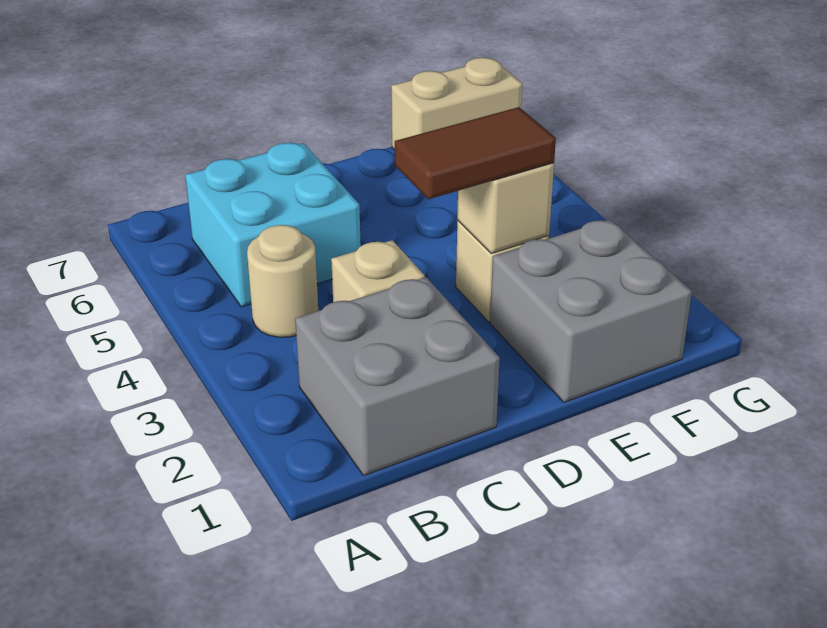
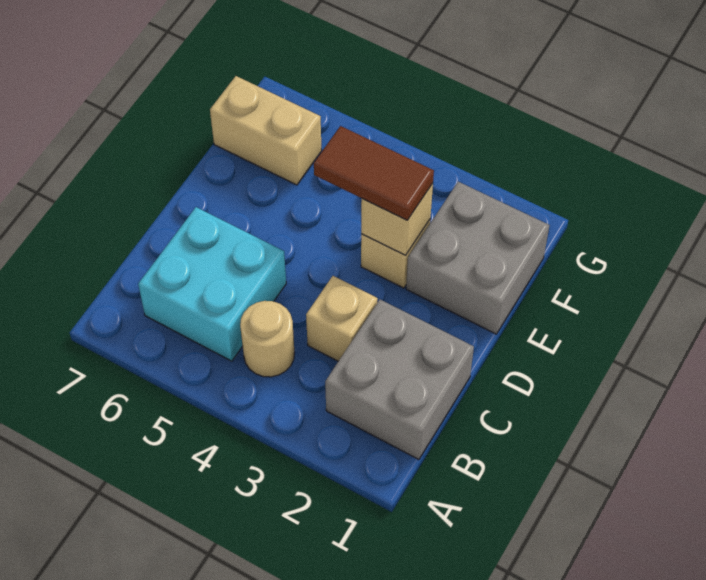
brown 1x2 tile [395,107,556,199] -> brown 1x2 tile turned to [314,126,434,220]
tan 1x2 brick [391,58,522,150] -> tan 1x2 brick turned to [210,76,322,185]

